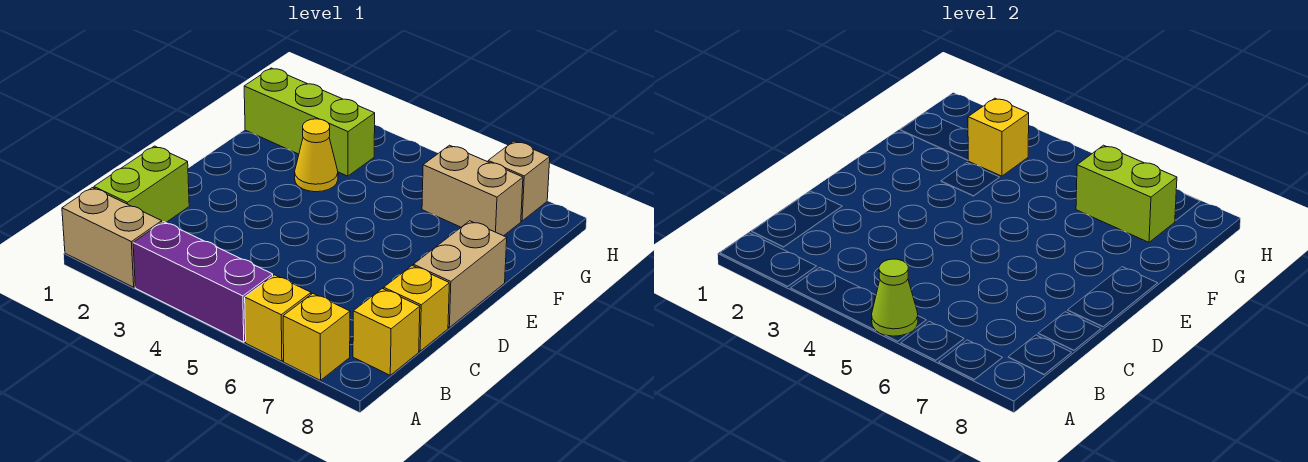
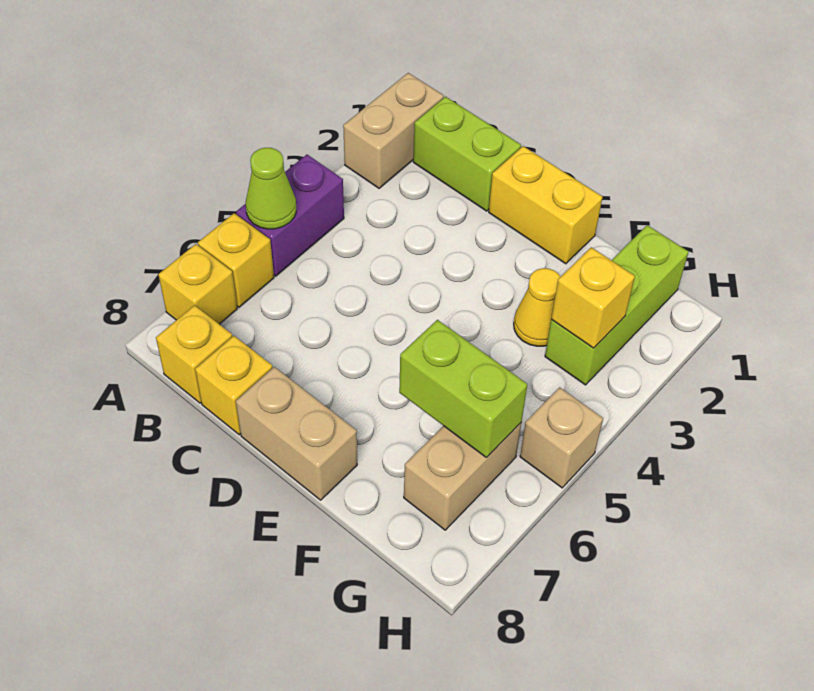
purple 1x3 brick [133,222,273,342] -> purple 1x2 brick [236,155,344,276]
none -> yellow 1x2 brick [489,146,603,264]
lime 1x2 brick [1076,145,1177,242] -> lime 1x2 brick turned to [399,320,528,458]
tan 1x1 brick [488,141,550,221] -> tan 1x1 brick moved to [520,387,603,488]

